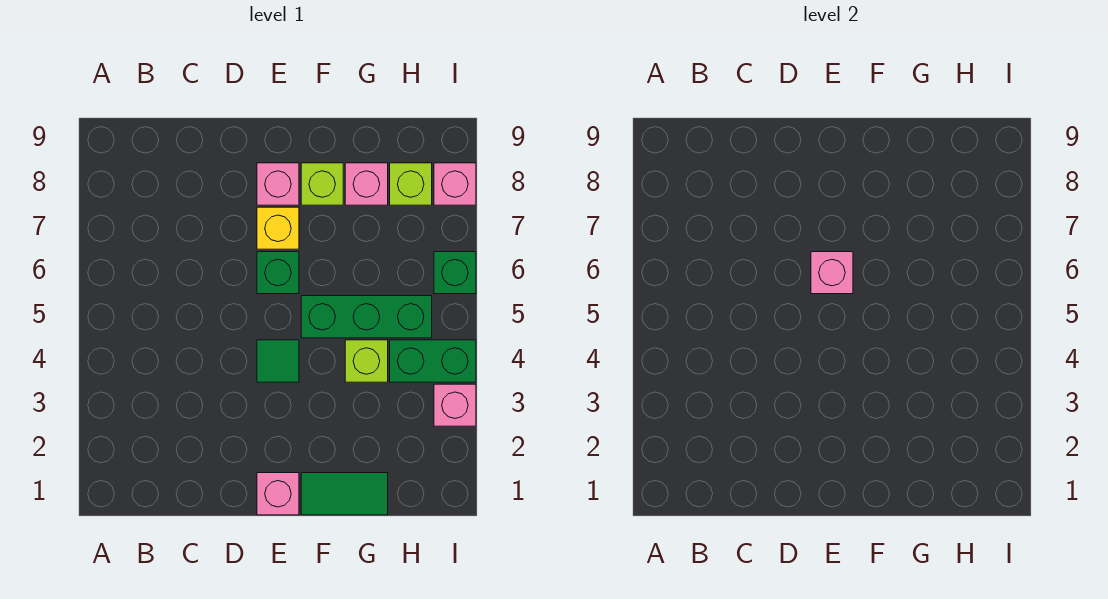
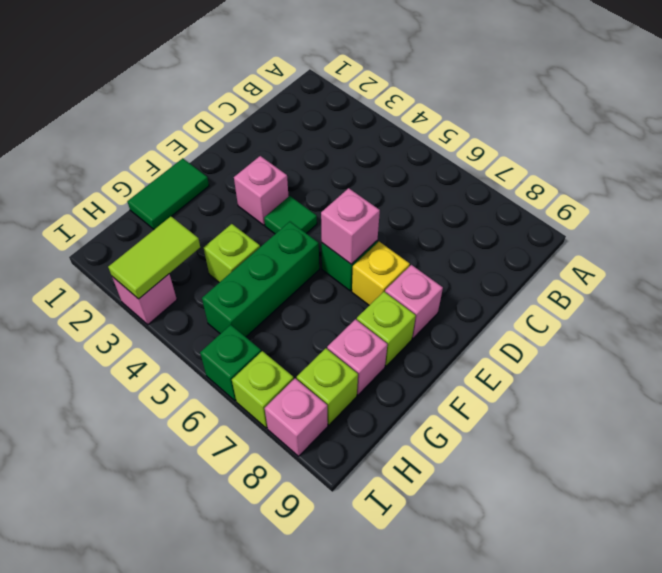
pink 1x1 brick [257,473,299,515] -> pink 1x1 brick moved to [234,156,289,225]
none -> lime 1x2 tile [108,216,200,299]
green 1x2 brick [390,340,476,382] -> none
none -> lime 1x1 brick [232,351,294,428]

